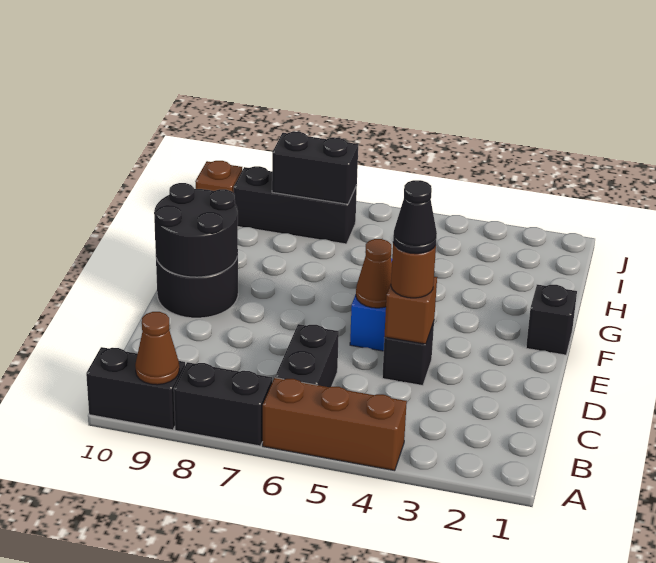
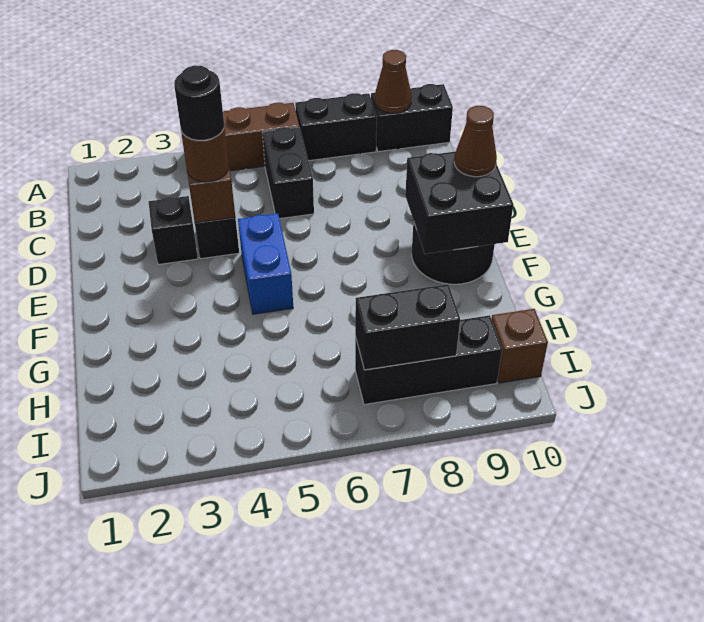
black 1x1 cone [393,180,437,254] -> black 1x1 round brick [174,65,224,140]
brown 1x1 cone [356,239,392,308] -> brown 1x1 cone moved to [454,106,497,177]
black 2x2 round brick [154,183,238,277] -> black 2x2 brick [405,152,514,254]
black 1x1 brick [526,285,577,355] -> black 1x1 brick moved to [149,196,198,265]

